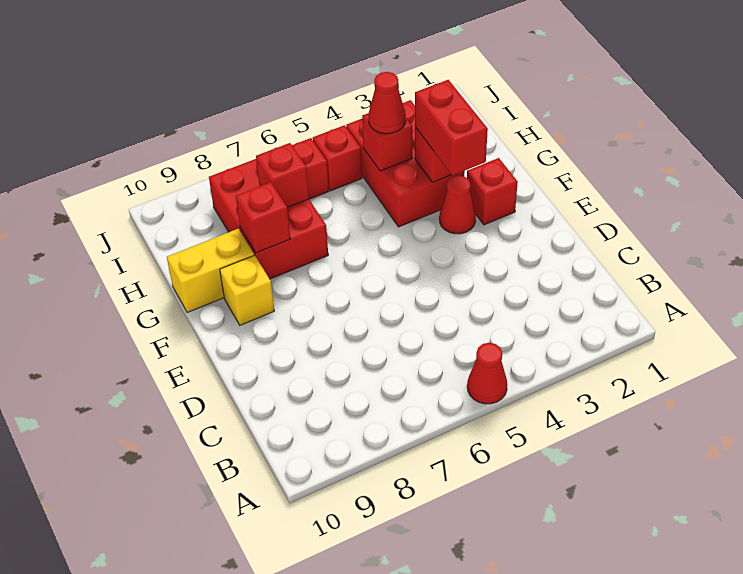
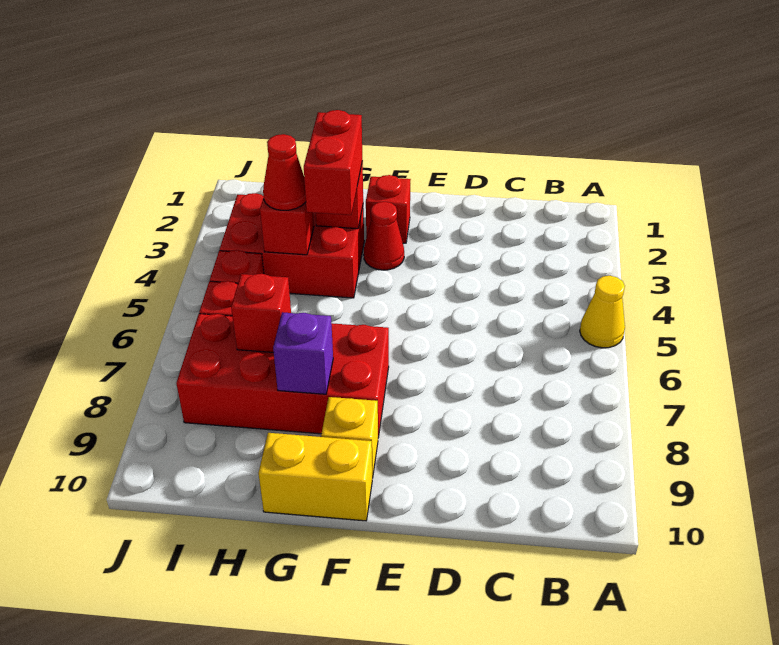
red 1x1 cone [467,343,507,404] -> yellow 1x1 cone [580,276,625,348]
red 1x2 brick [415,80,488,175] -> red 1x2 brick turned to [304,110,362,215]
red 2x3 brick [209,159,328,279] -> red 2x4 brick [176,314,389,437]
red 1x1 brick [236,182,290,253] -> purple 1x1 brick [273,312,333,394]
yellow 1x2 brick [167,229,254,313] -> yellow 1x2 brick turned to [258,433,372,521]

